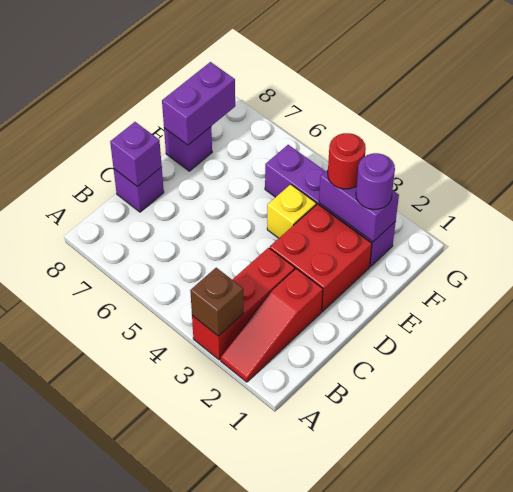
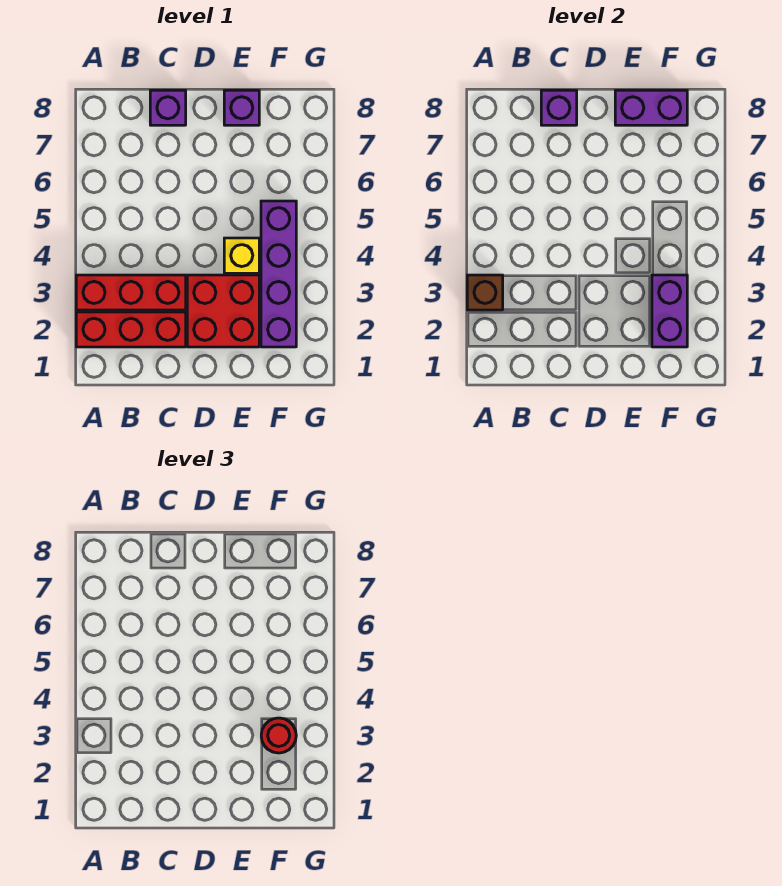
red 1x3 slope [220,269,323,382] -> red 1x3 brick [76,312,186,347]
purple 1x1 round brick [356,153,395,209] -> none

